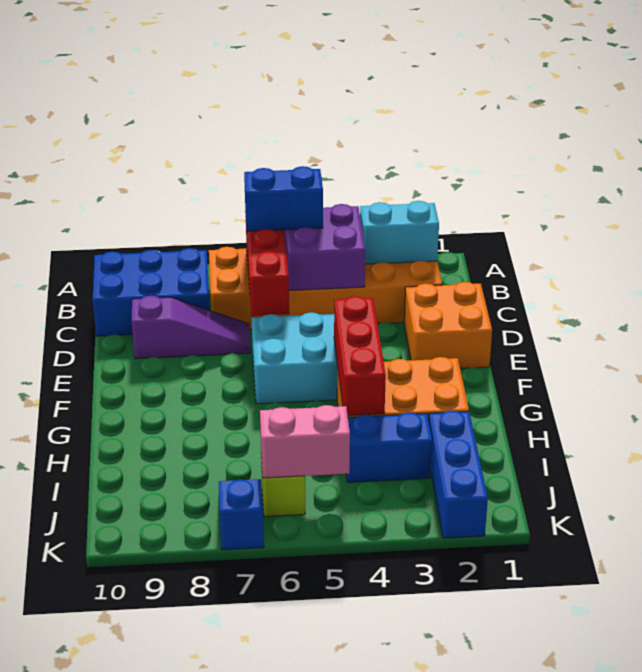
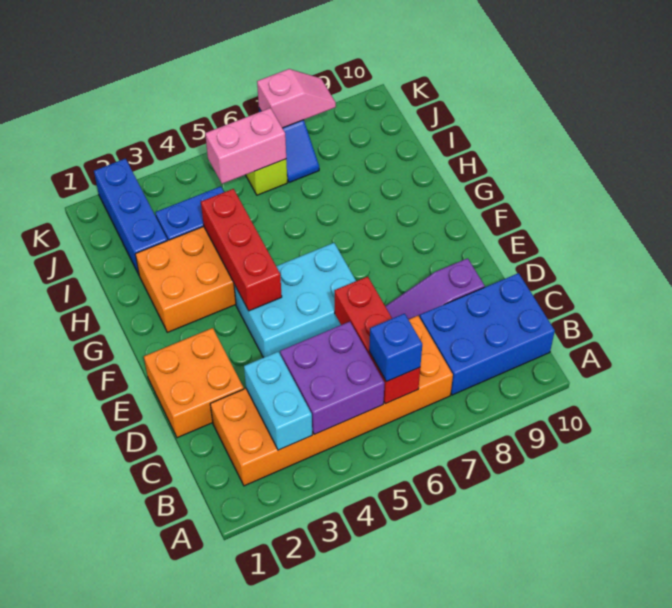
cyan 1x2 brick [360,201,439,264] -> cyan 1x2 brick turned to [244,352,312,450]
blue 1x2 brick [244,166,323,231] -> blue 1x1 brick [369,314,422,382]
none -> pink 1x2 slope [257,69,336,128]

